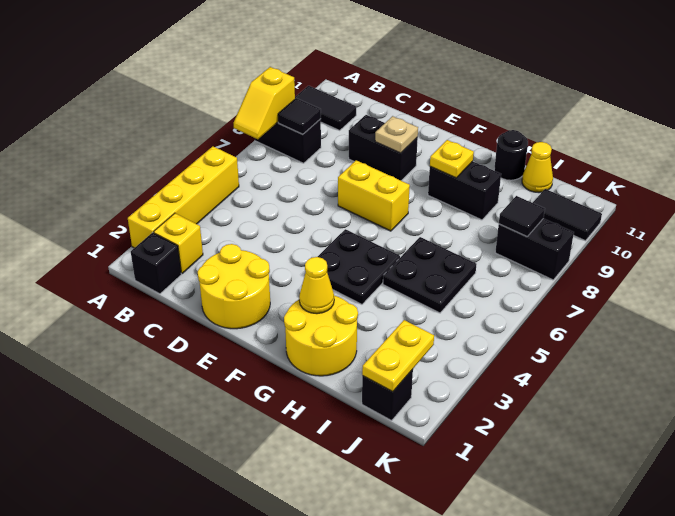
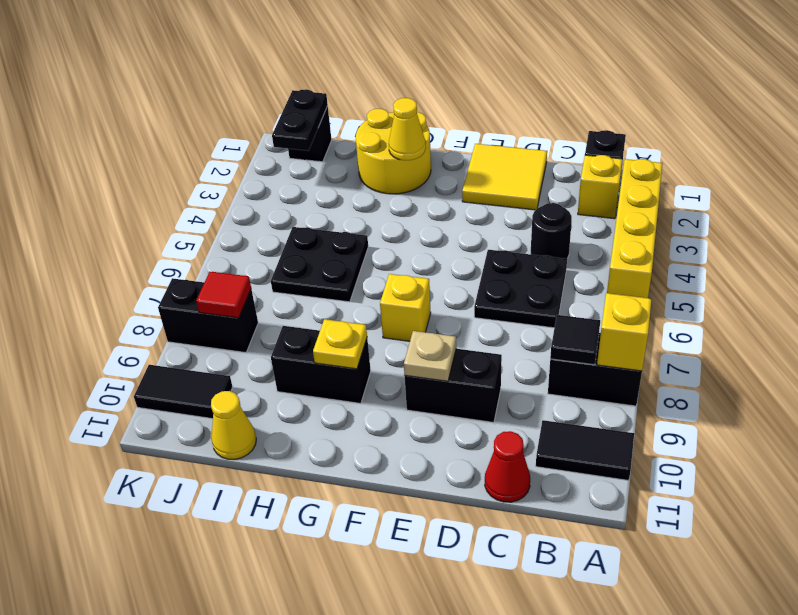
none -> red 1x1 cone [485,431,530,502]
yellow 2x2 round brick [198,244,270,329] -> yellow 2x2 tile [462,144,547,210]
yellow 1x2 brick [338,160,410,231] -> yellow 1x1 brick [380,274,431,341]
black 2x2 plate [318,229,400,304] -> black 2x2 plate moved to [474,250,567,328]
black 1x1 round brick [494,130,528,180] -> black 1x1 round brick moved to [531,203,572,259]
yellow 1x2 plate [362,320,434,392] -> black 1x2 plate [272,89,328,151]
black 1x1 tile [499,196,545,237] -> red 1x1 tile [196,271,251,318]

